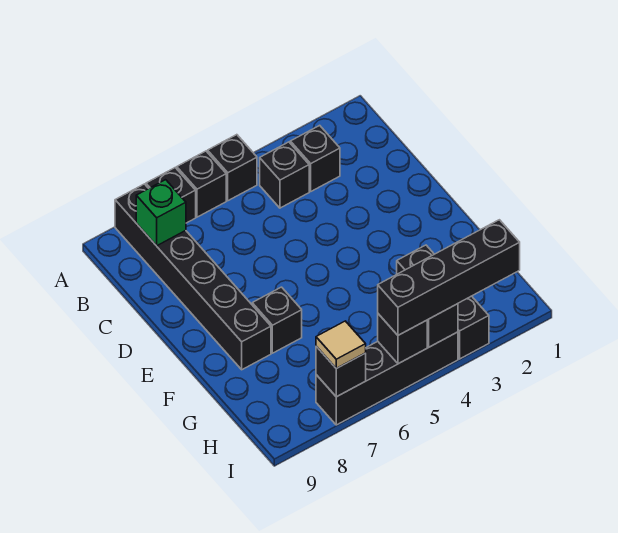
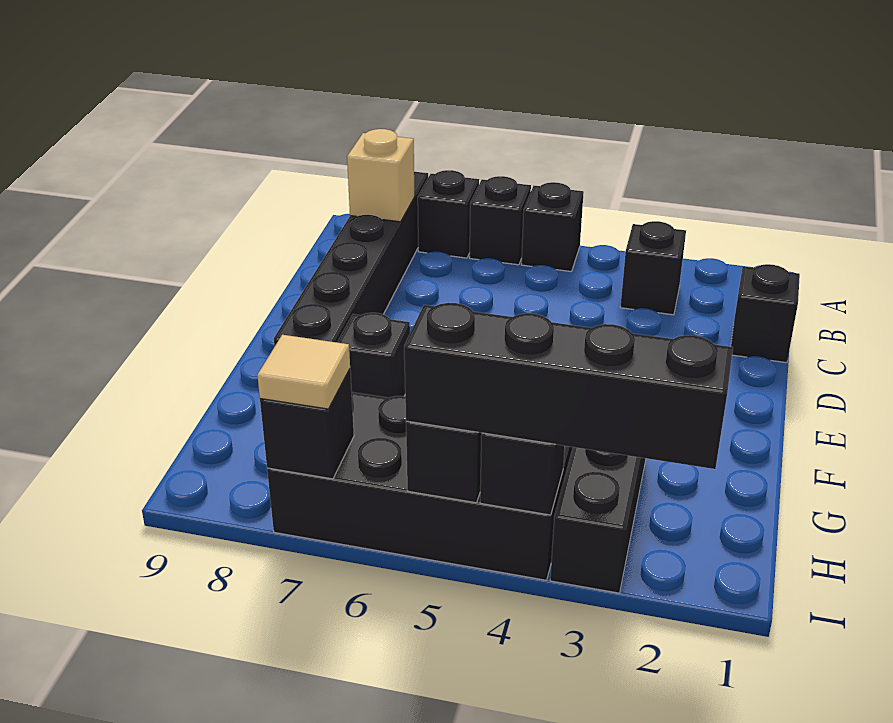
black 1x1 brick [260,142,309,208] -> black 1x1 brick moved to [731,264,800,363]
green 1x1 brick [136,180,186,246] -> tan 1x1 brick [347,129,415,222]
black 1x4 brick [316,332,458,425] -> black 2x4 brick [267,392,573,580]

